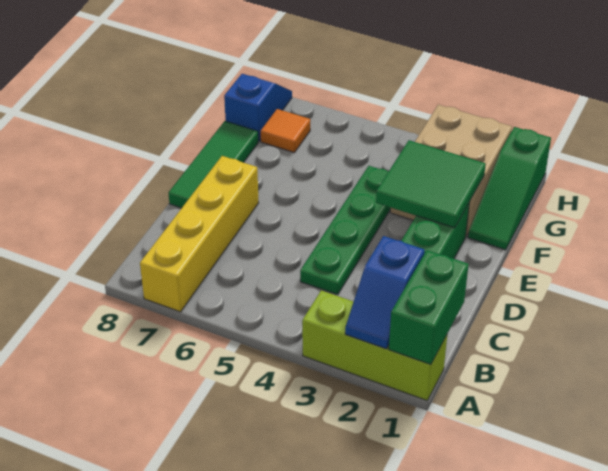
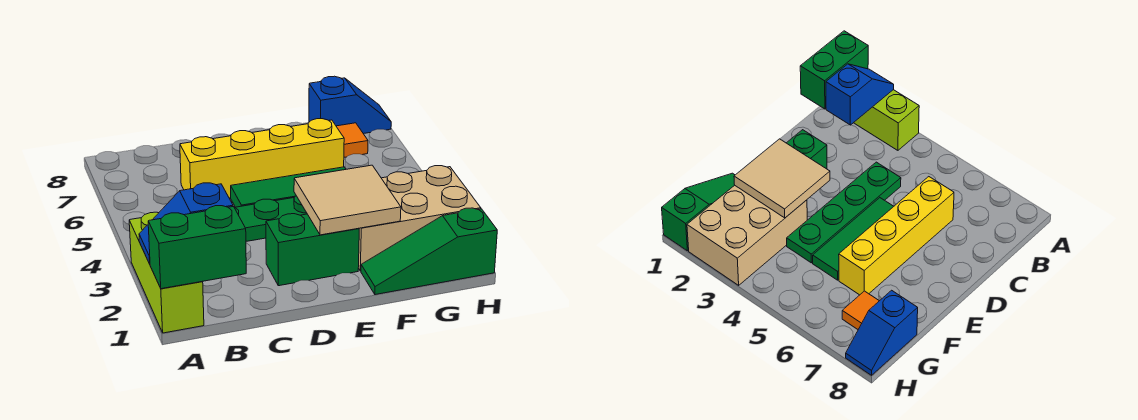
yellow 1x4 brick [140,156,259,312] -> yellow 1x4 brick moved to [180,119,344,198]
green 1x3 tile [169,121,258,208] -> green 1x3 tile moved to [231,167,346,207]
green 2x2 tile [376,140,486,228] -> tan 2x2 tile [294,165,401,235]

